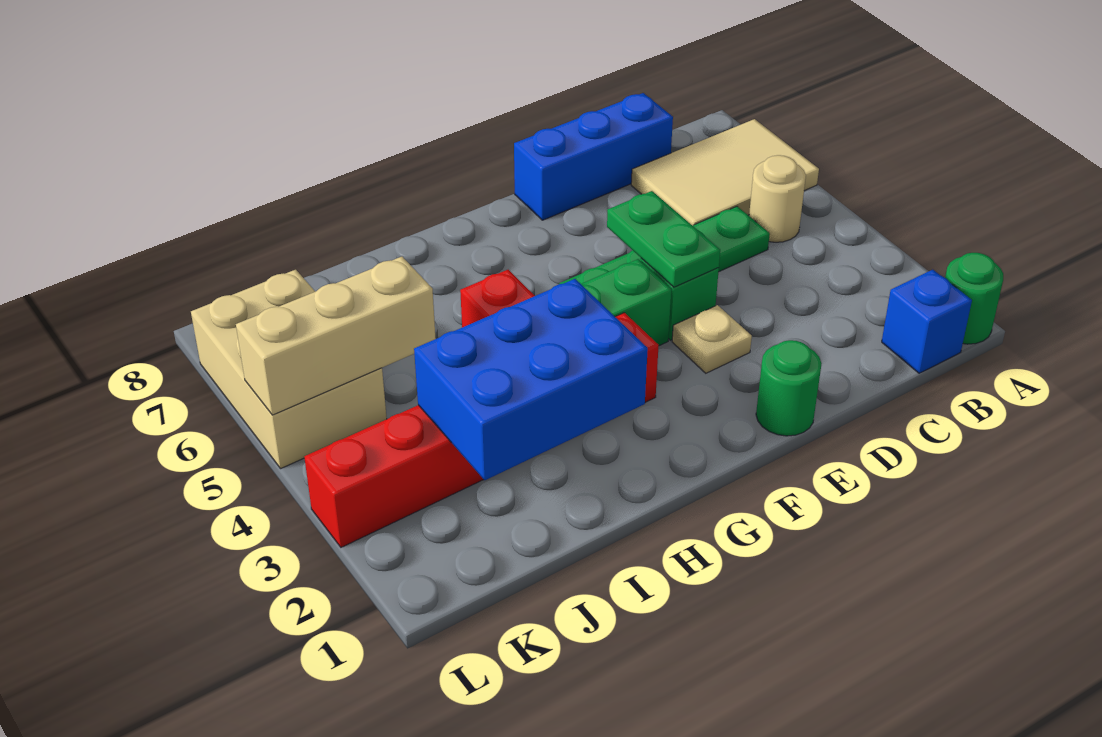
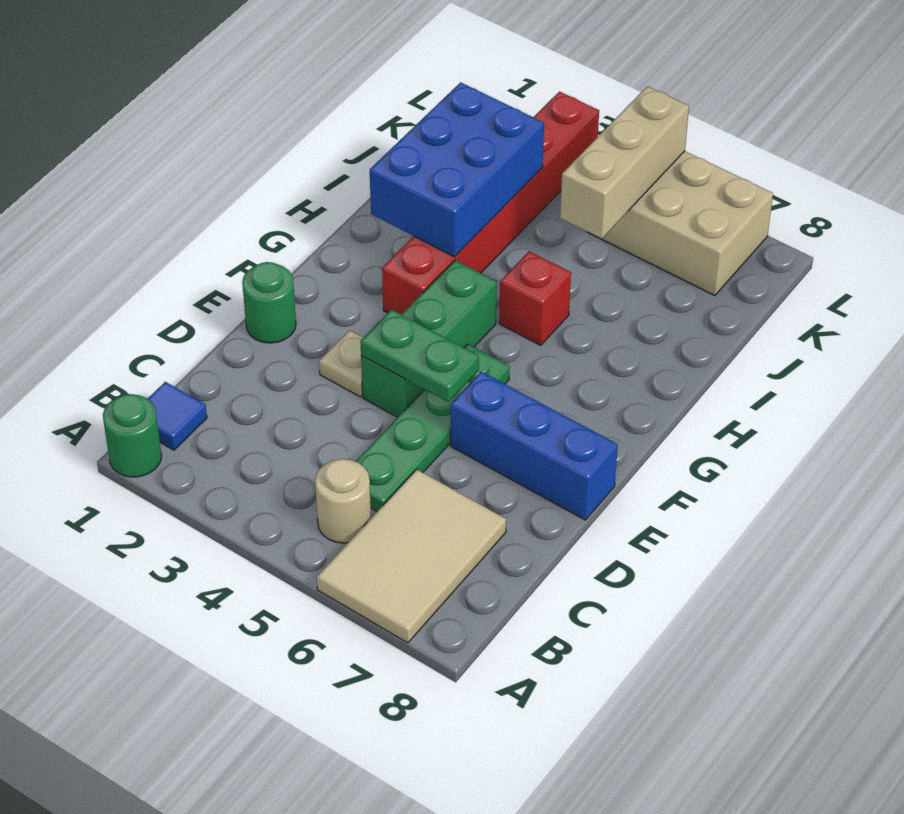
blue 1x1 brick [882,270,972,373] -> blue 1x1 tile [148,382,207,450]
blue 1x3 brick [514,93,673,220] -> blue 1x3 brick turned to [451,372,618,520]

